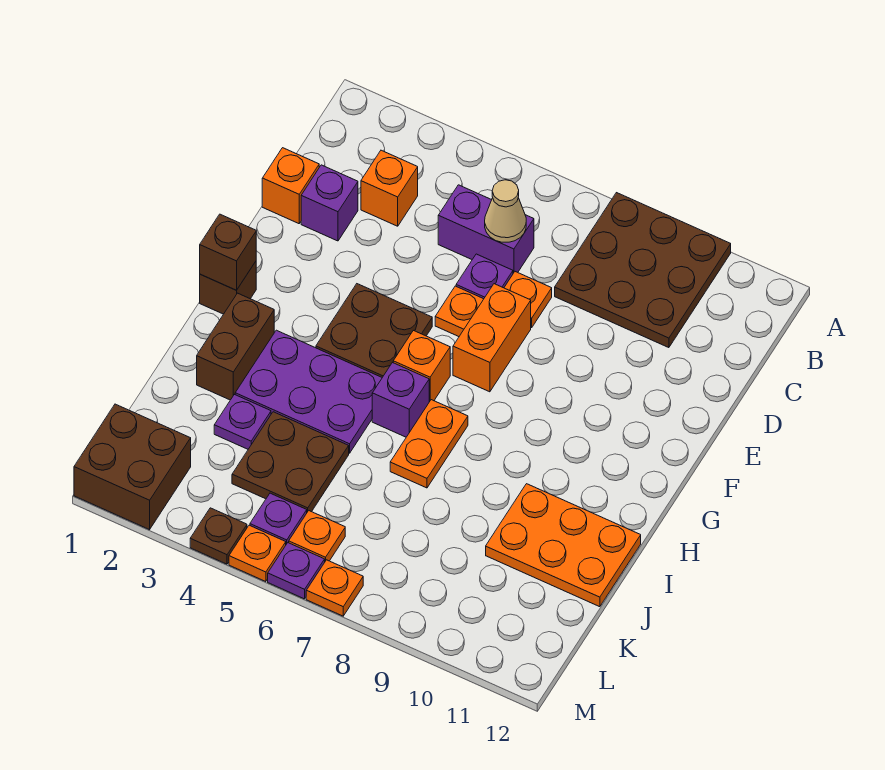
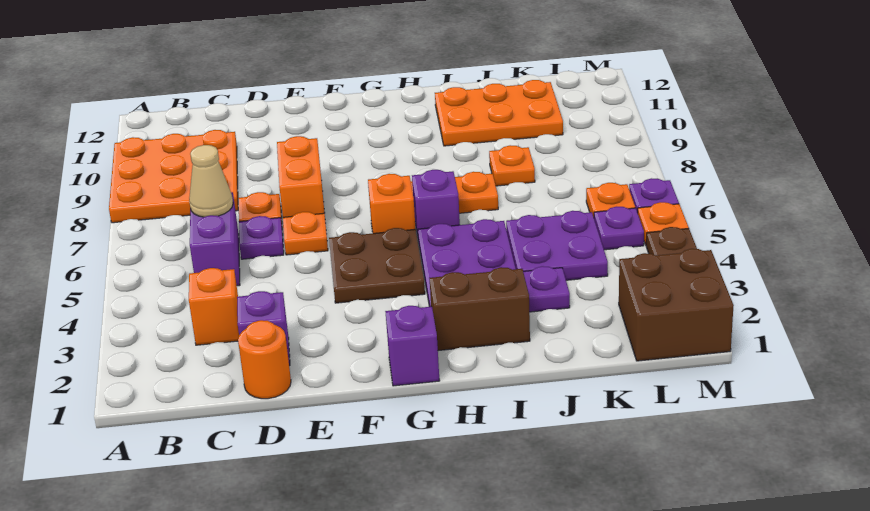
brown 3x3 plate [555,193,731,348] -> orange 3x3 plate [109,130,238,223]
orange 1x1 brick [262,148,319,224] -> orange 1x1 round brick [238,320,291,399]
orange 1x2 brick [453,284,531,392] -> orange 1x2 brick turned to [277,136,324,217]
brown 1x1 brick [200,262,256,314] -> purple 1x1 brick [385,306,440,386]
brown 1x1 brick [200,214,256,290] -> none
orange 2x3 plate [486,484,641,607] -> orange 2x3 plate turned to [435,80,563,146]
brown 2x2 plate [232,412,349,512] -> purple 2x2 plate [506,211,608,280]
orange 1x1 plate [306,560,363,616] -> orange 1x1 plate moved to [489,145,535,186]

